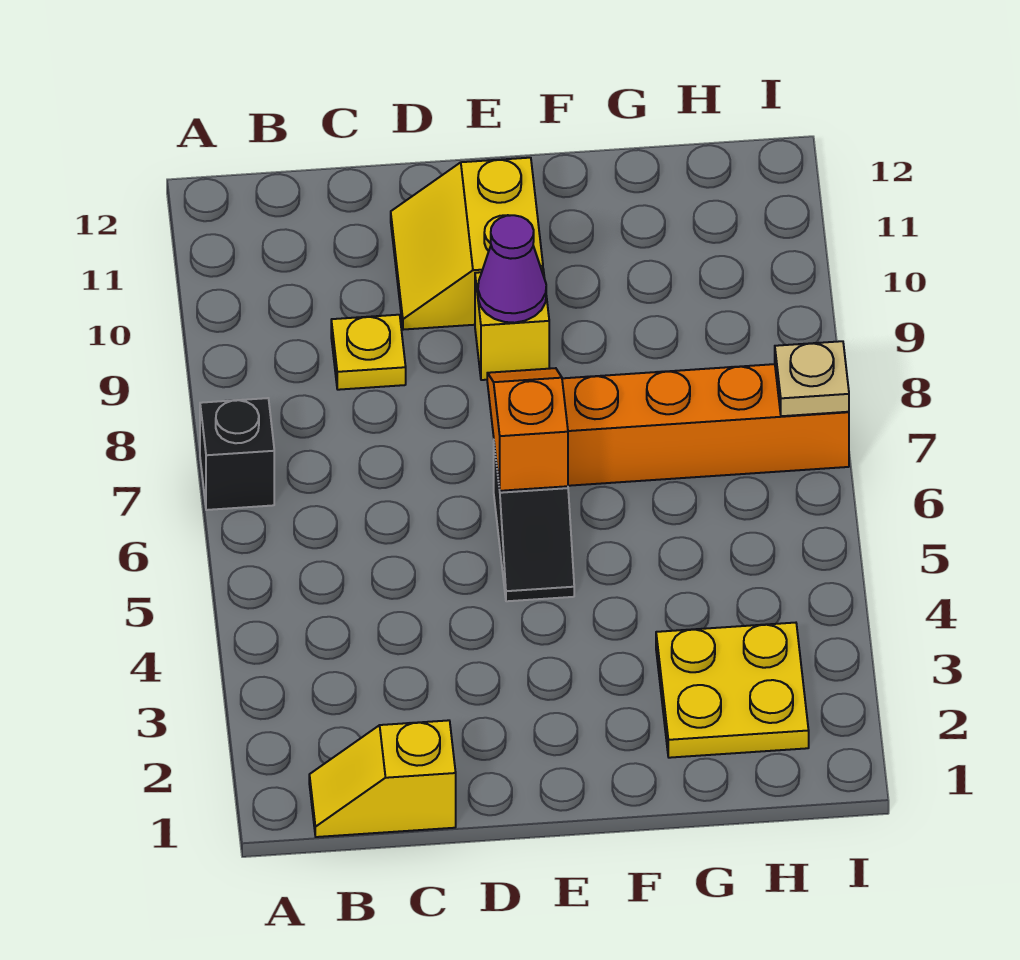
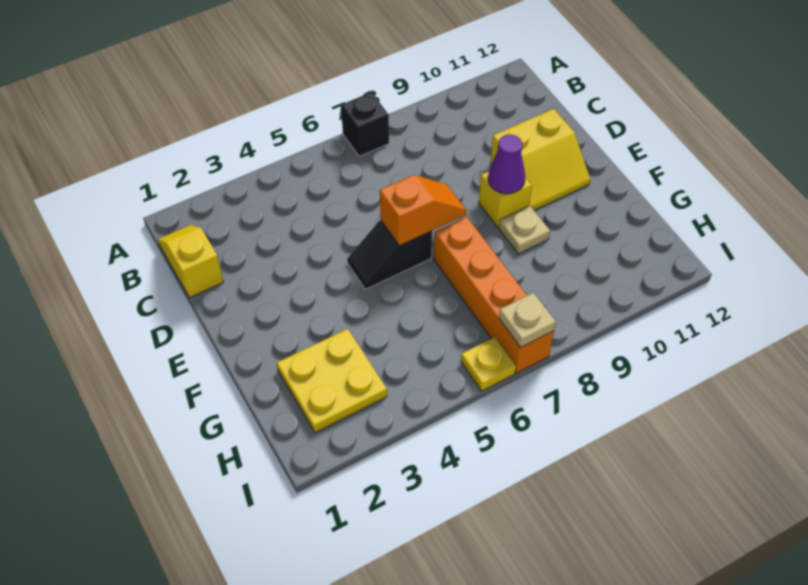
yellow 1x1 plate [331,315,406,390] -> yellow 1x1 plate moved to [461,337,516,391]
yellow 2x2 slope [391,158,543,330] -> yellow 2x2 slope turned to [490,109,590,210]
none -> tan 1x1 plate [499,206,550,254]

